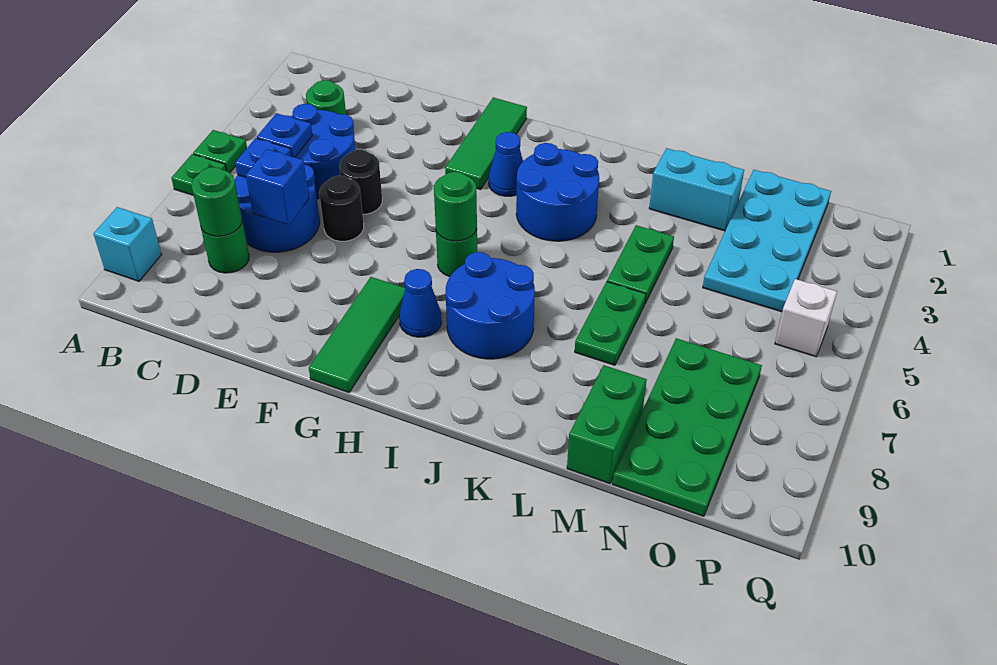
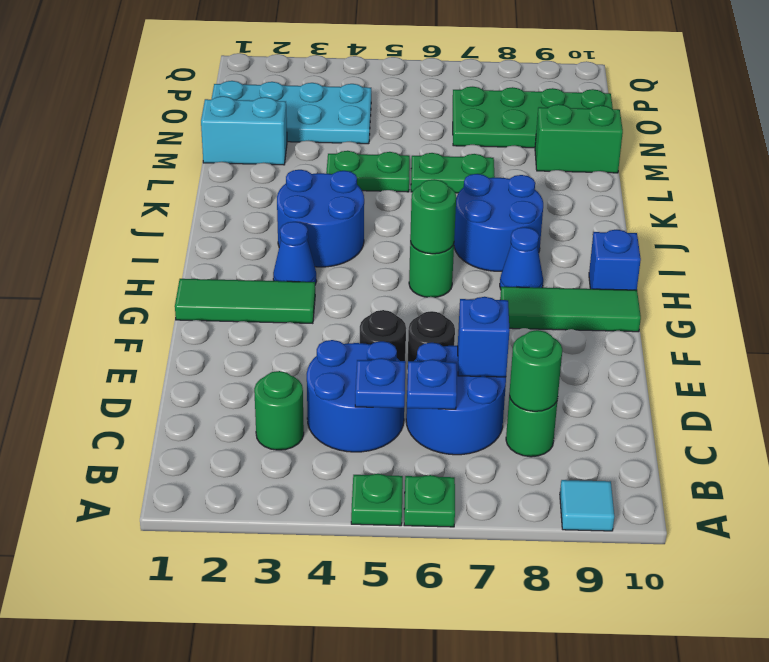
cyan 1x1 brick [94,207,162,281] -> cyan 1x1 tile [560,480,614,531]
none -> blue 1x1 brick [589,230,641,290]
cyan 1x2 brick [649,148,744,231] -> cyan 1x2 brick turned to [201,96,287,165]
white 1x1 brick [775,279,837,357] -> none

